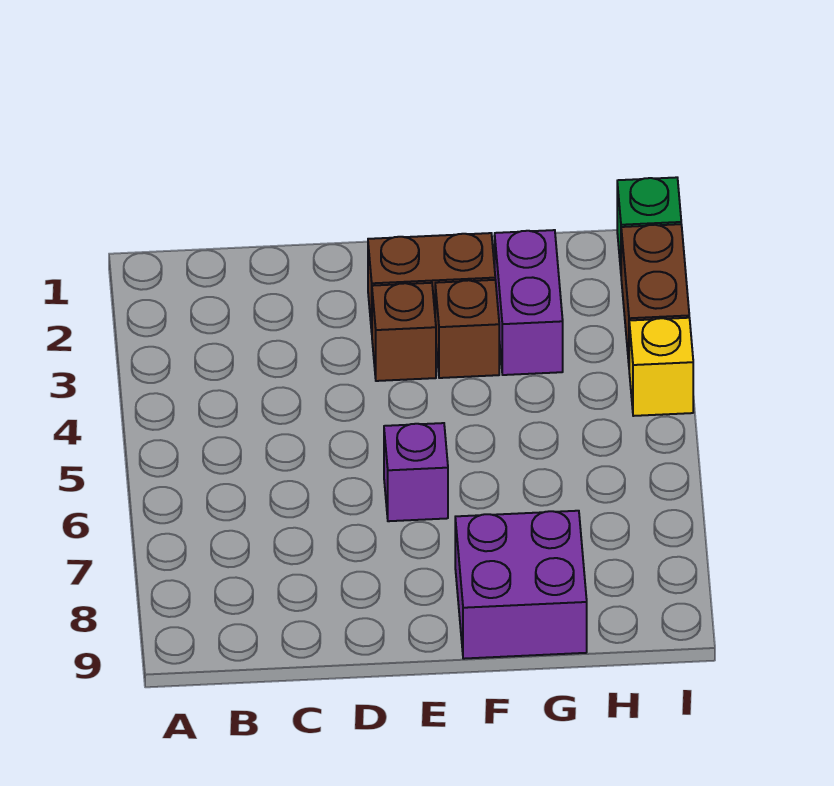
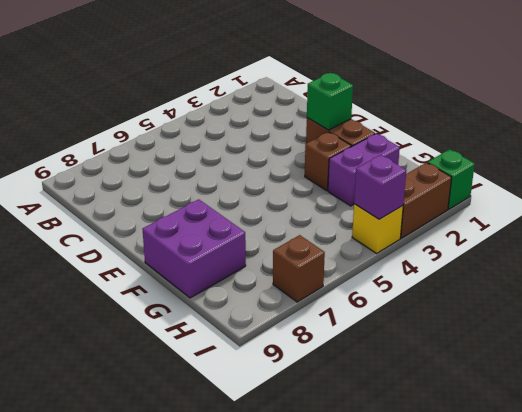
none -> green 1x1 brick [307,73,353,130]
brown 1x1 brick [372,283,436,381] -> brown 1x1 brick moved to [273,235,325,302]
purple 1x1 brick [384,423,448,521] -> purple 1x1 brick moved to [354,155,406,219]

